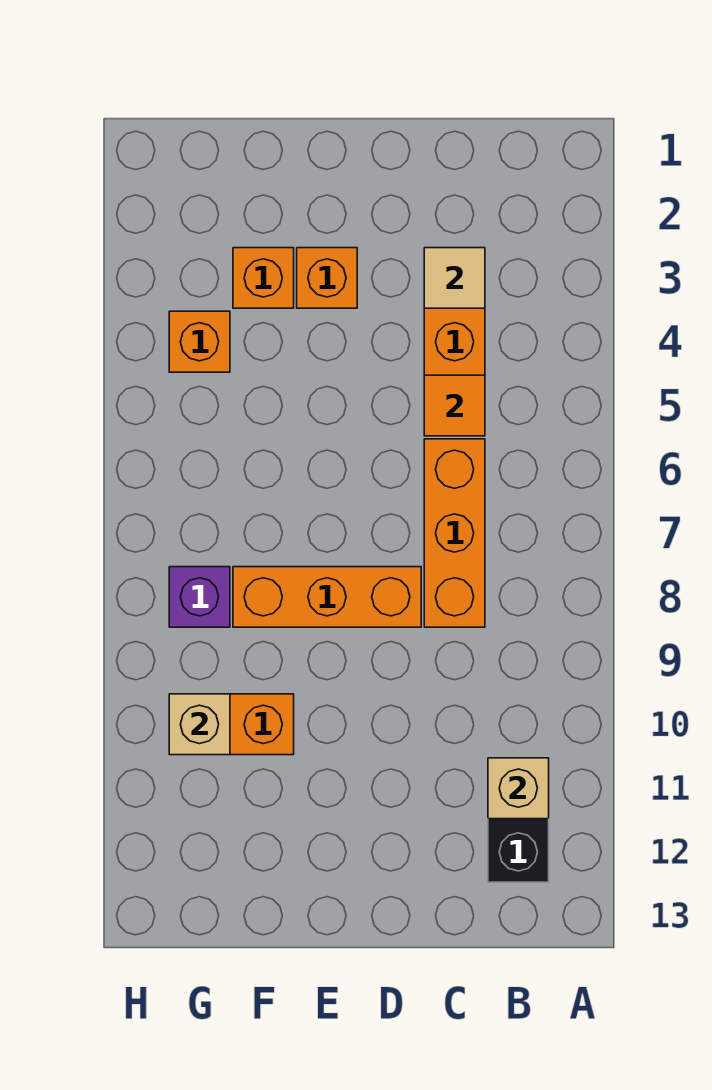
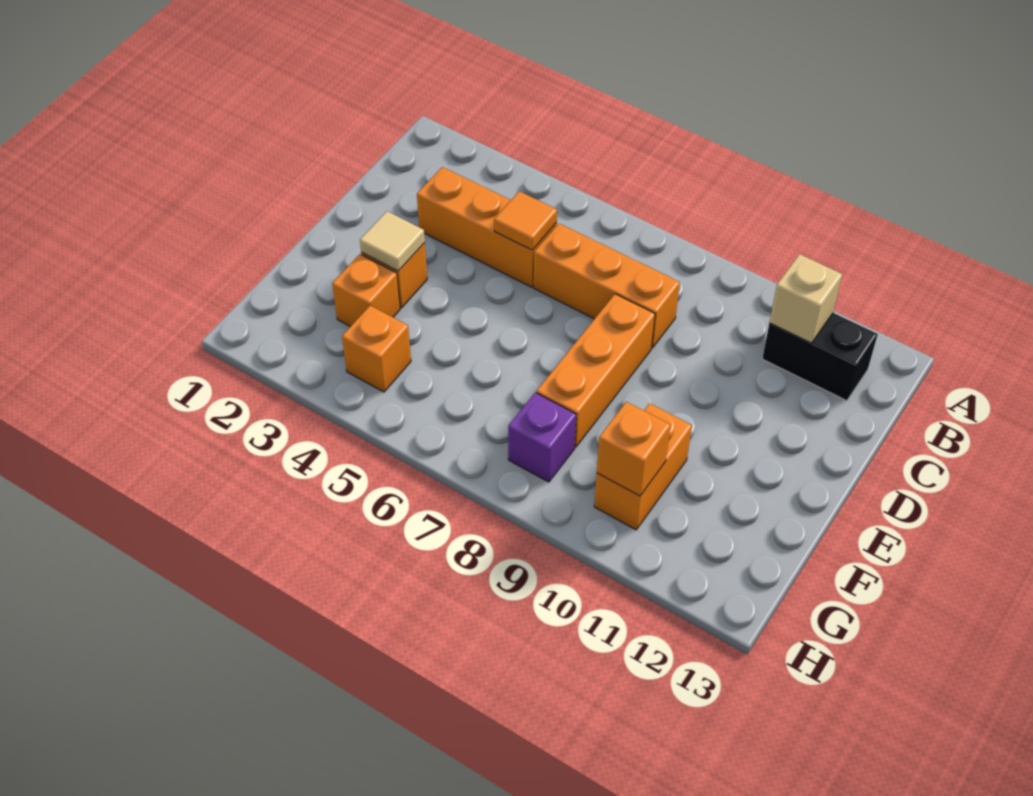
tan 1x1 tile [424,248,485,308] -> tan 1x1 tile moved to [360,211,425,271]
tan 1x1 brick [169,694,230,755] -> orange 1x1 brick [597,402,670,496]

